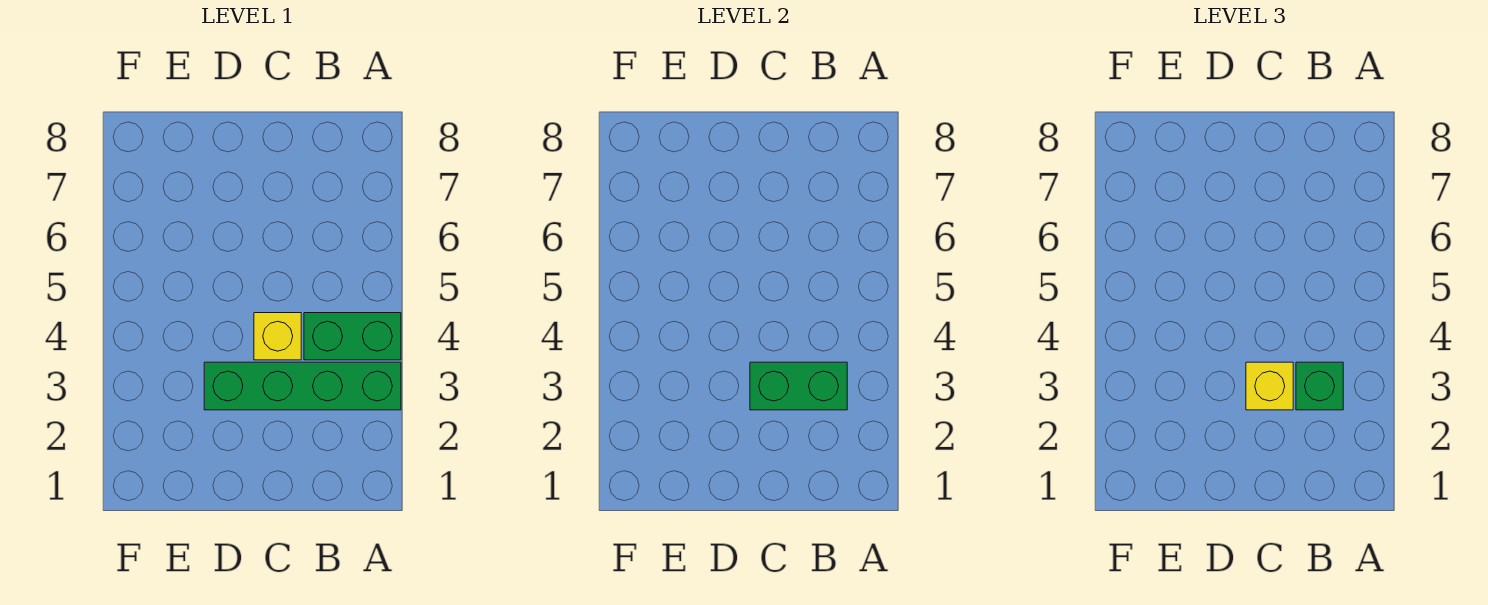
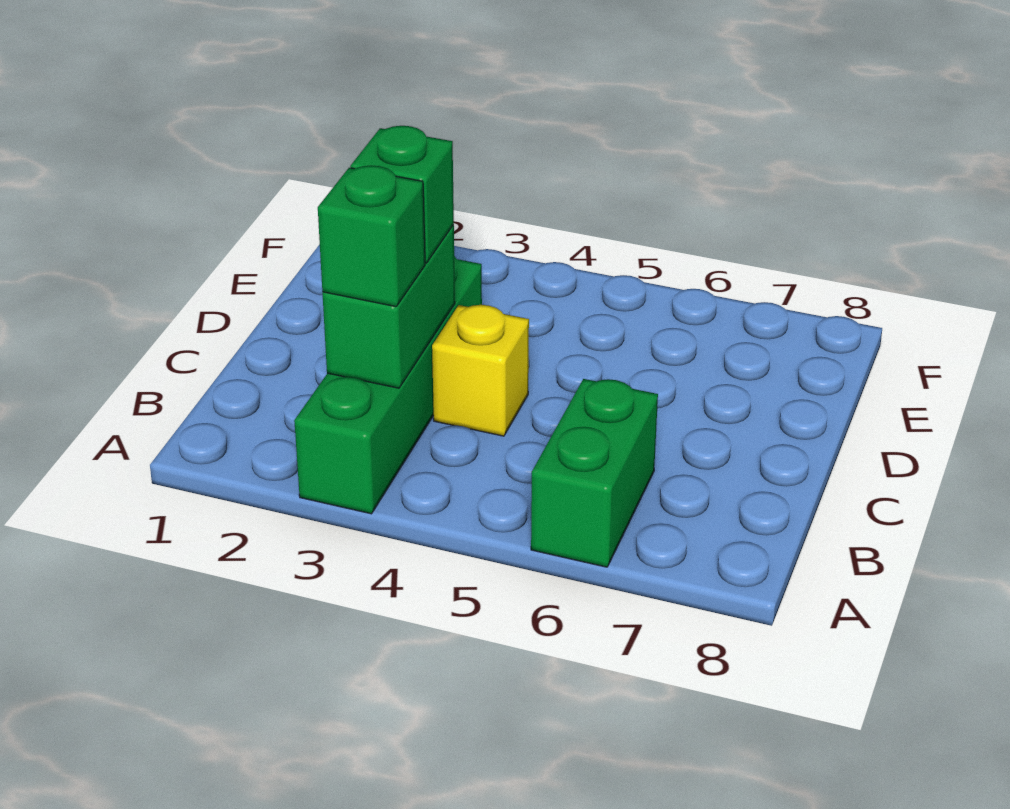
green 1x2 brick [304,313,401,360] -> green 1x2 brick moved to [531,379,658,567]
yellow 1x1 brick [1246,362,1293,410] -> green 1x1 brick [350,126,454,263]

